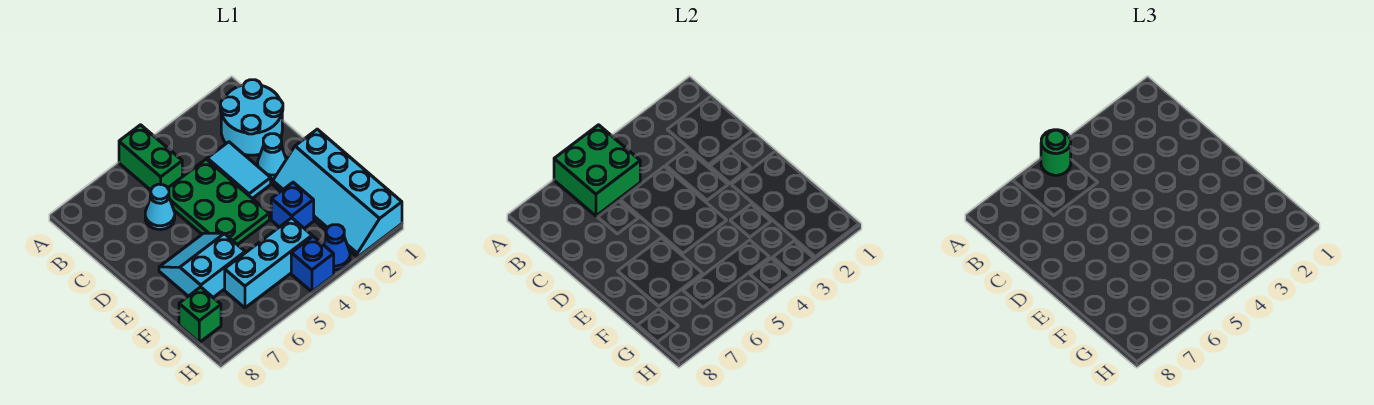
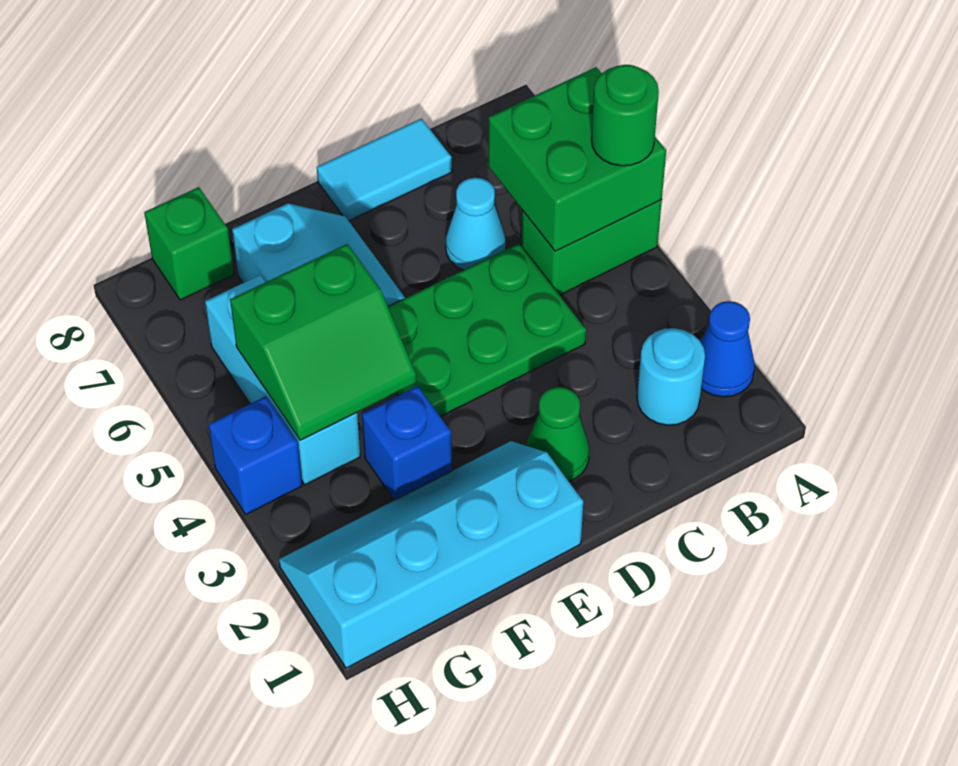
cyan 2x2 round brick [221,80,283,155] -> cyan 1x1 round brick [637,328,705,425]
cyan 1x2 tile [207,142,271,198] -> cyan 1x2 tile moved to [317,119,452,221]
cyan 1x1 cone [258,134,286,179] -> green 1x1 cone [526,387,589,481]
none -> green 2x2 slope [230,244,416,440]
blue 1x1 cone [323,225,350,270] -> blue 1x1 cone moved to [701,301,755,397]

